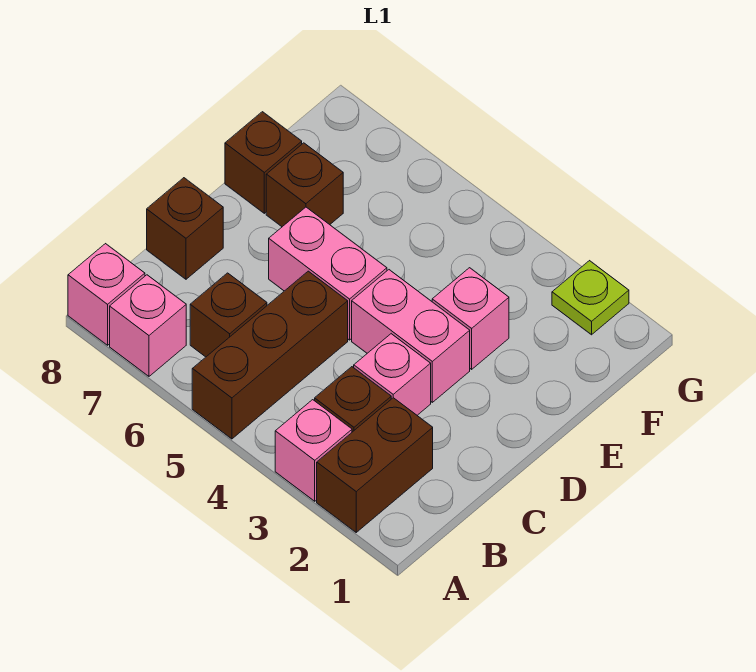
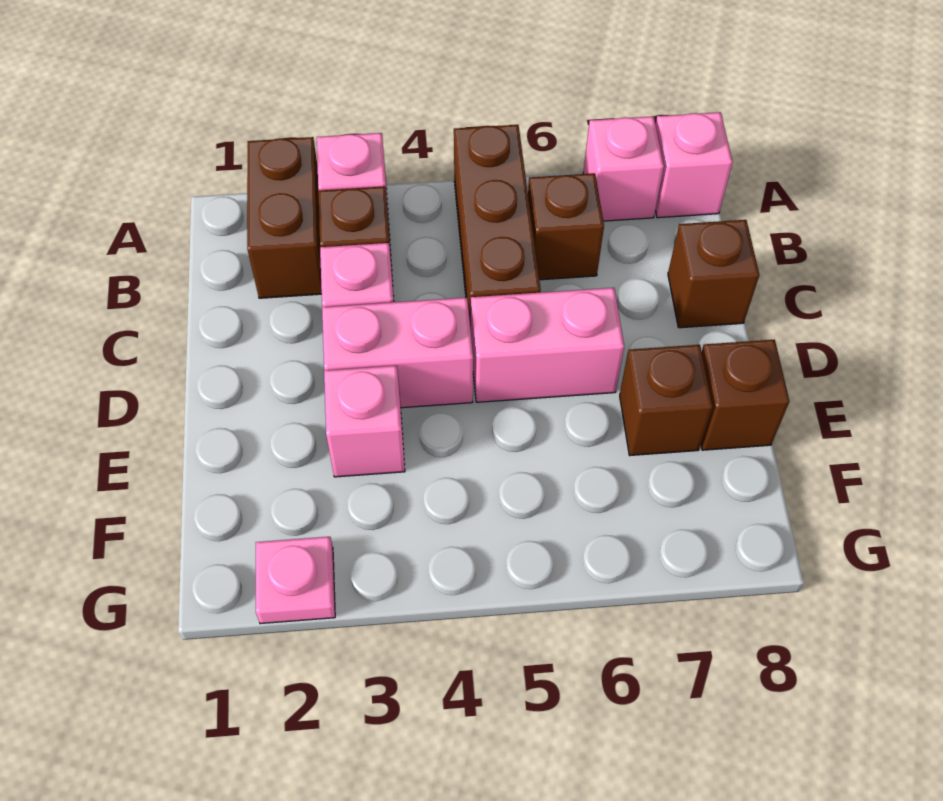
lime 1x1 plate [552,261,629,335] -> pink 1x1 plate [256,537,335,624]

